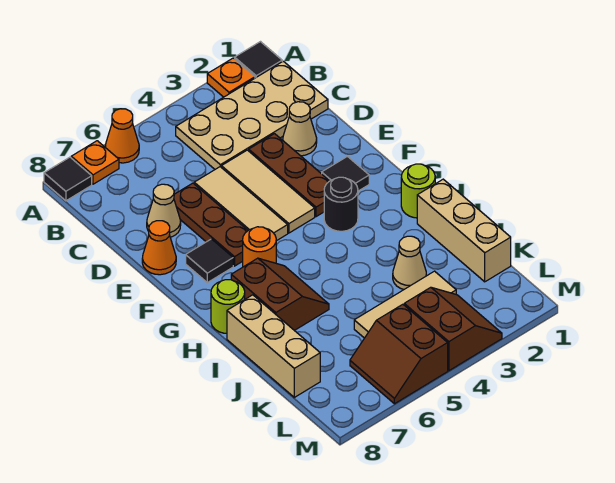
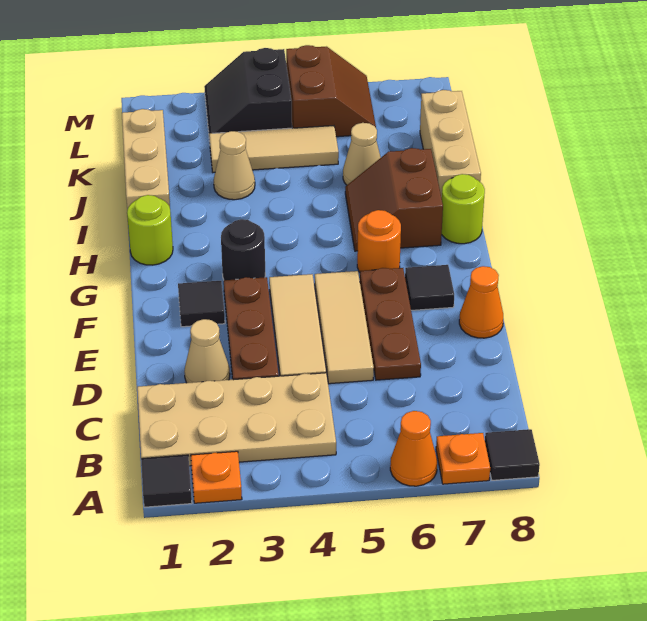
tan 1x1 cone [147,184,181,237] -> tan 1x1 cone moved to [343,123,381,185]
brown 2x2 slope [404,287,502,371] -> black 2x2 slope [204,48,292,141]

